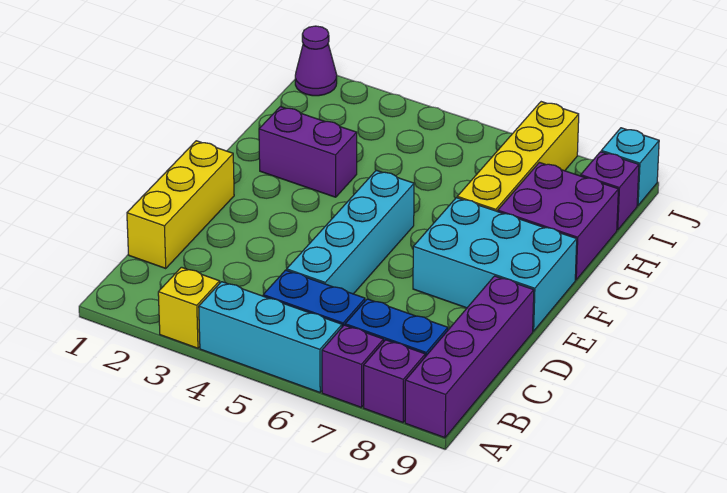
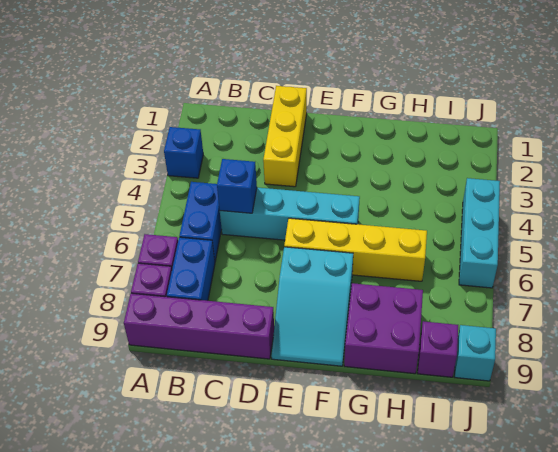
yellow 1x1 brick [158,267,220,348] -> blue 1x1 brick [164,127,203,178]
cyan 1x3 brick [199,282,342,392] -> cyan 1x3 brick moved to [459,178,500,288]
yellow 1x3 brick [127,141,234,269] -> yellow 1x3 brick turned to [263,86,307,187]
none -> blue 1x1 brick [217,159,257,213]
cyan 2x3 brick [413,198,577,331] -> cyan 2x3 slope [271,247,353,366]
purple 1x2 brick [259,107,357,197] -> none
yellow 1x4 brick [457,102,579,212] -> yellow 1x4 brick moved to [284,218,427,281]
purple 1x1 cone [295,26,337,96] -> none

